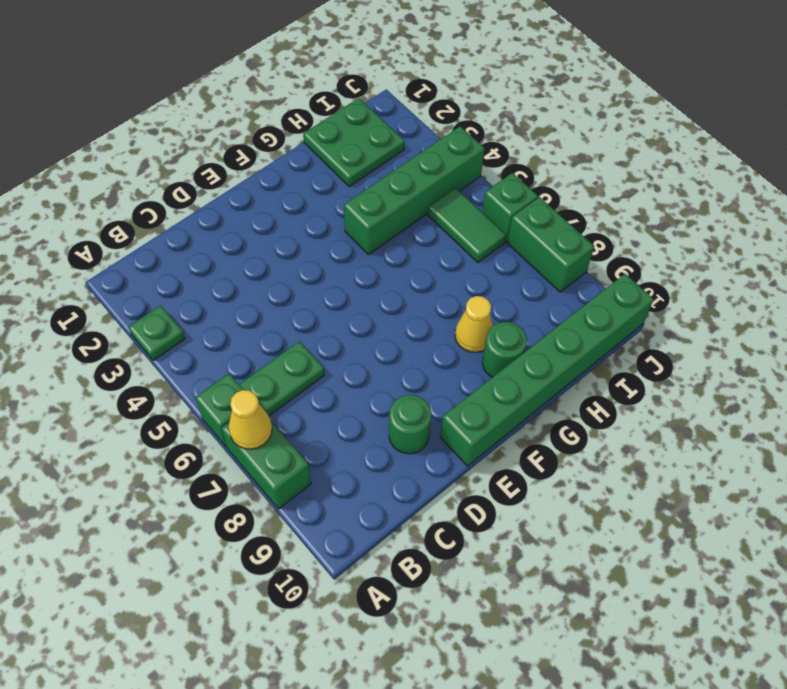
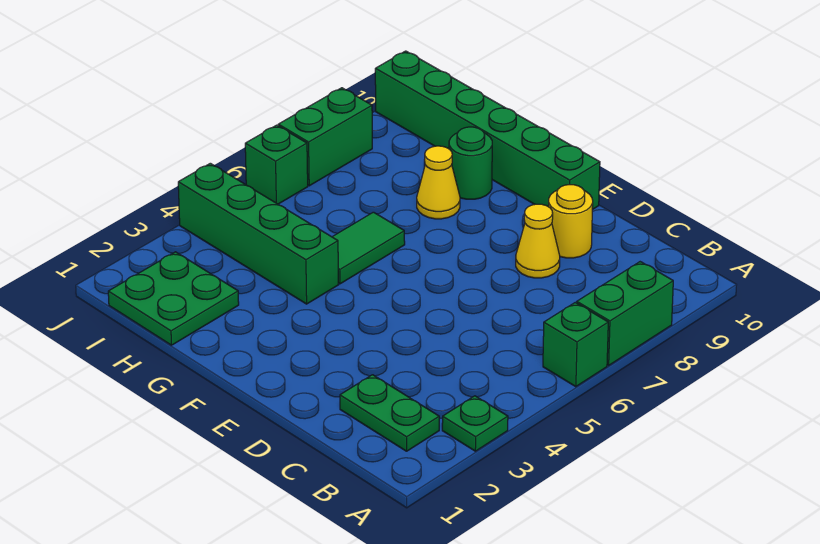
yellow 1x1 cone [229,390,272,449] -> yellow 1x1 cone moved to [516,204,560,278]
green 1x2 plate [239,341,325,416] -> green 1x2 plate moved to [340,375,439,451]
green 1x1 round brick [389,395,431,454] -> yellow 1x1 round brick [549,185,593,258]
green 1x2 tile [428,188,506,263] -> green 1x2 tile moved to [333,212,405,284]

